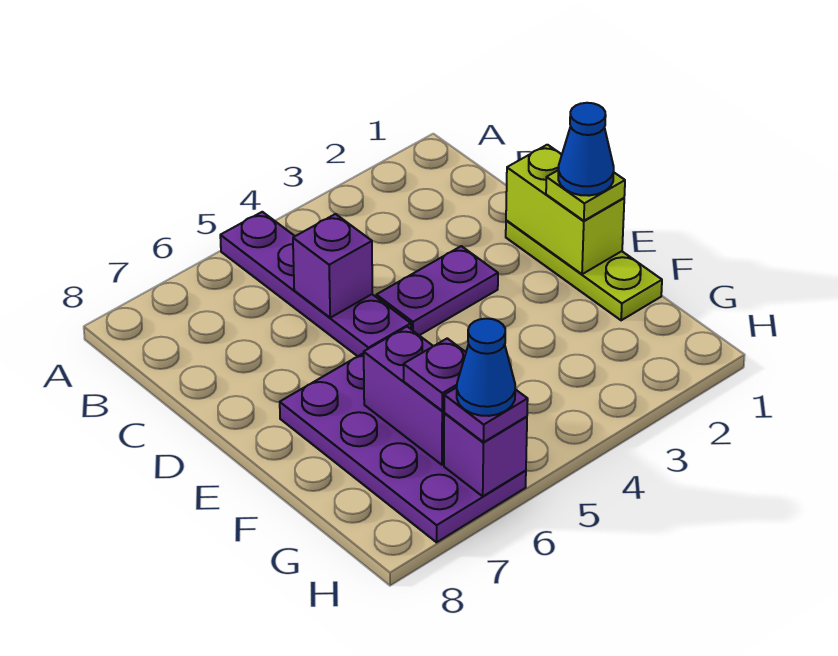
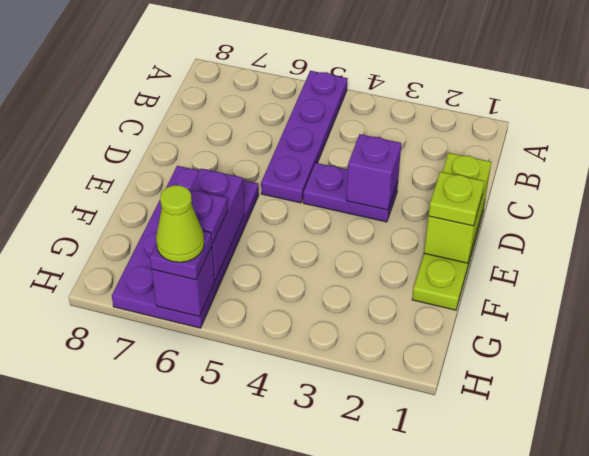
purple 1x1 brick [293,214,372,318] -> purple 1x1 brick moved to [347,134,401,210]
blue 1x1 cone [558,103,614,196] -> none
blue 1x1 cone [457,319,515,416] -> lime 1x1 cone [156,185,204,262]

